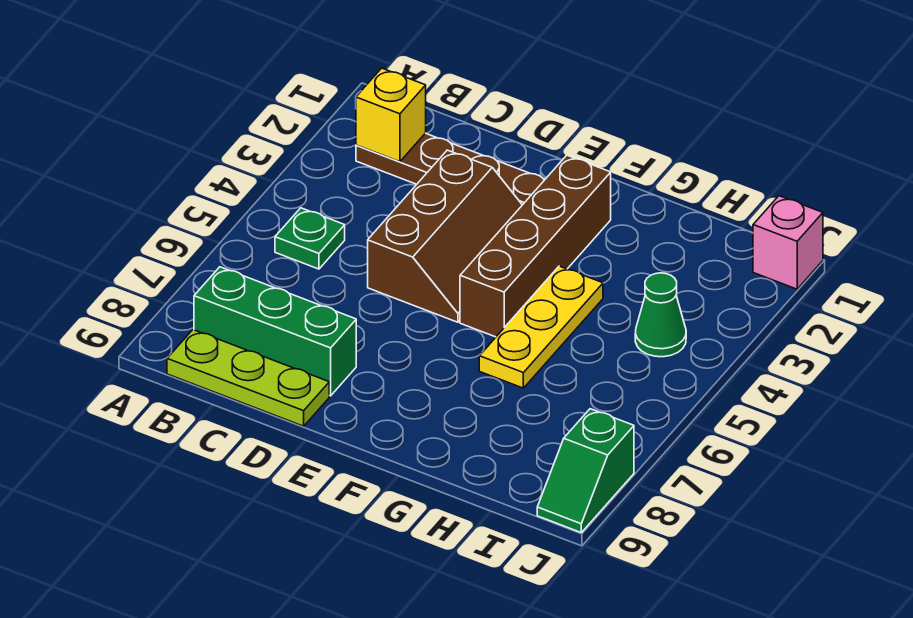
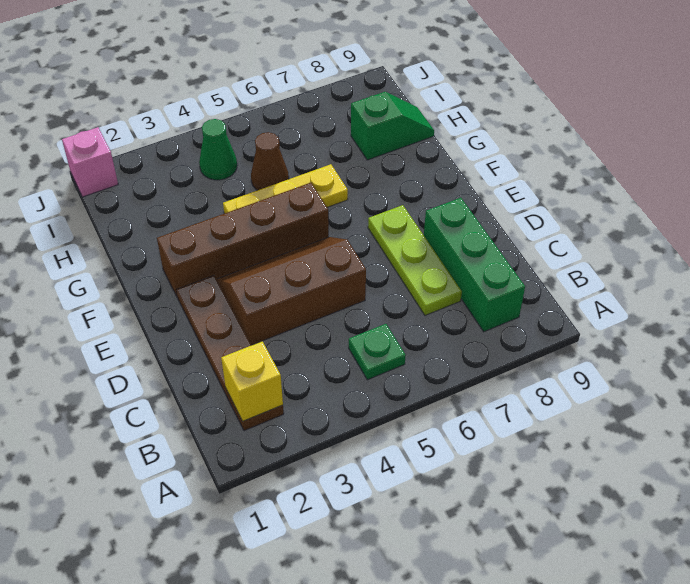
lime 1x3 plate [167,330,329,426] -> lime 1x3 plate moved to [368,205,462,315]
none -> brown 1x1 cone [251,132,289,190]
green 1x2 slope [537,409,634,532] -> green 1x2 slope moved to [351,92,434,160]

